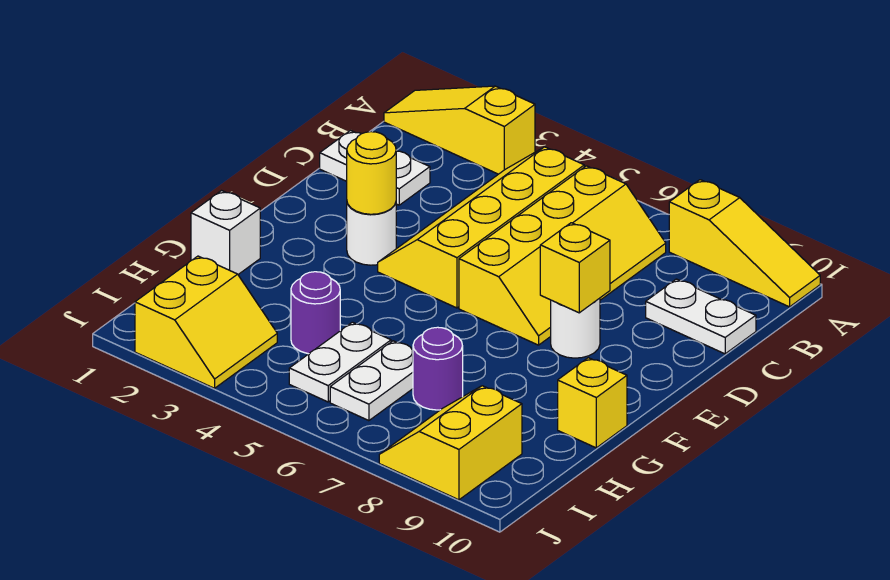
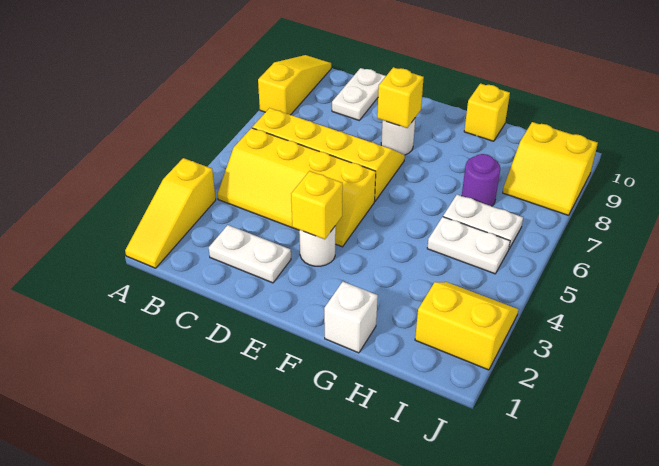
white 1x2 plate [320,131,430,205] -> white 1x2 plate turned to [209,225,291,283]
yellow 1x1 round brick [347,132,396,214] -> yellow 1x1 brick [291,171,343,239]
purple 1x1 round brick [291,272,340,354] -> none

